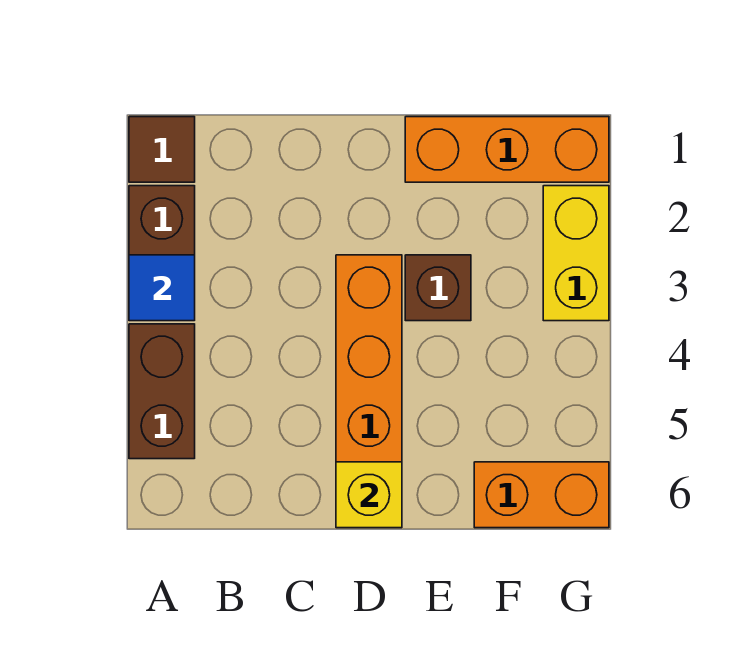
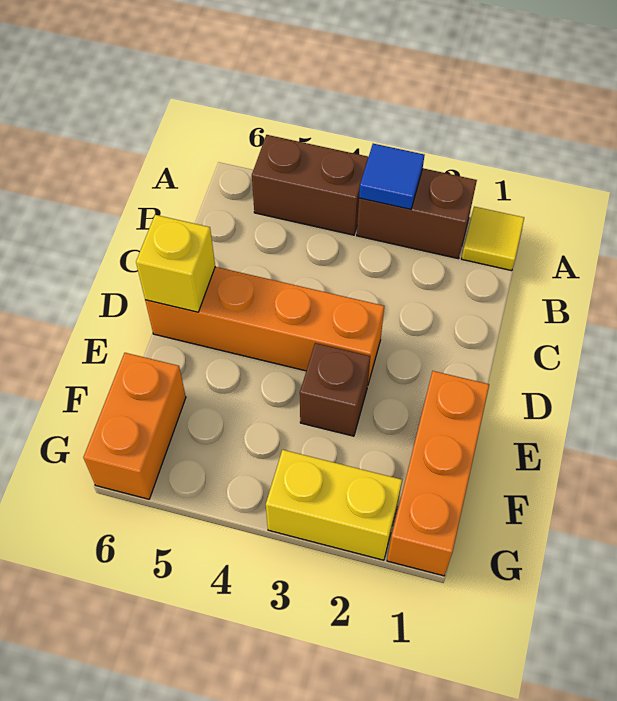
brown 1x1 tile [129,117,195,182] -> yellow 1x1 tile [461,207,524,271]

